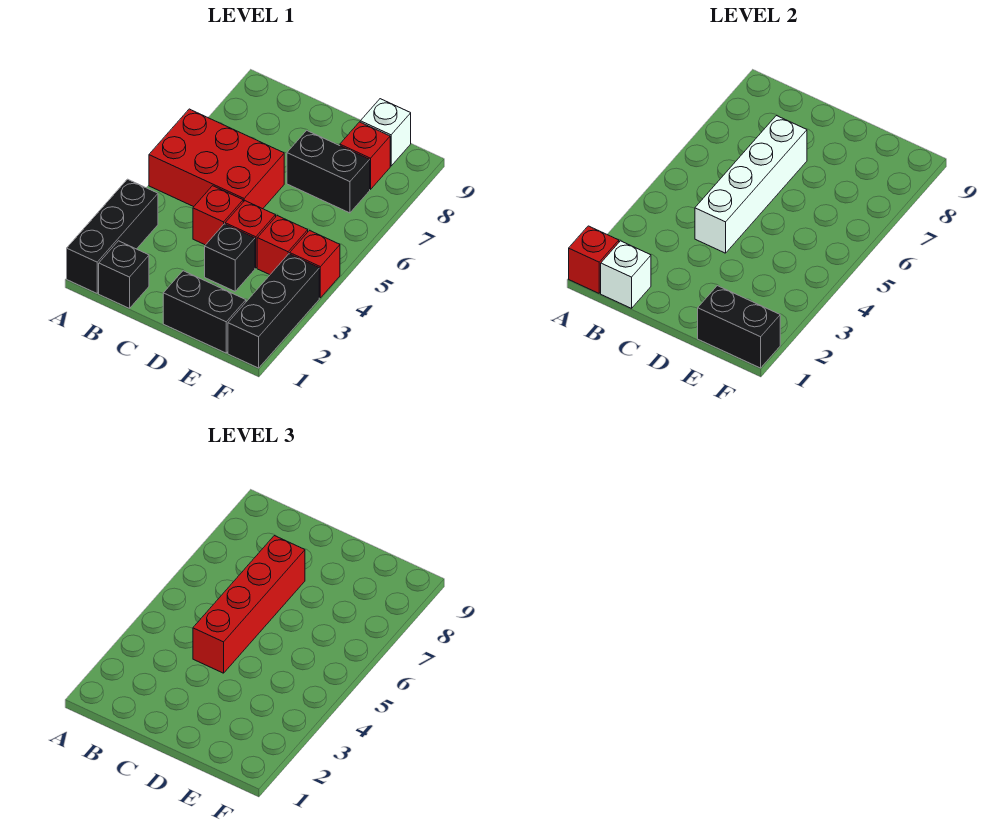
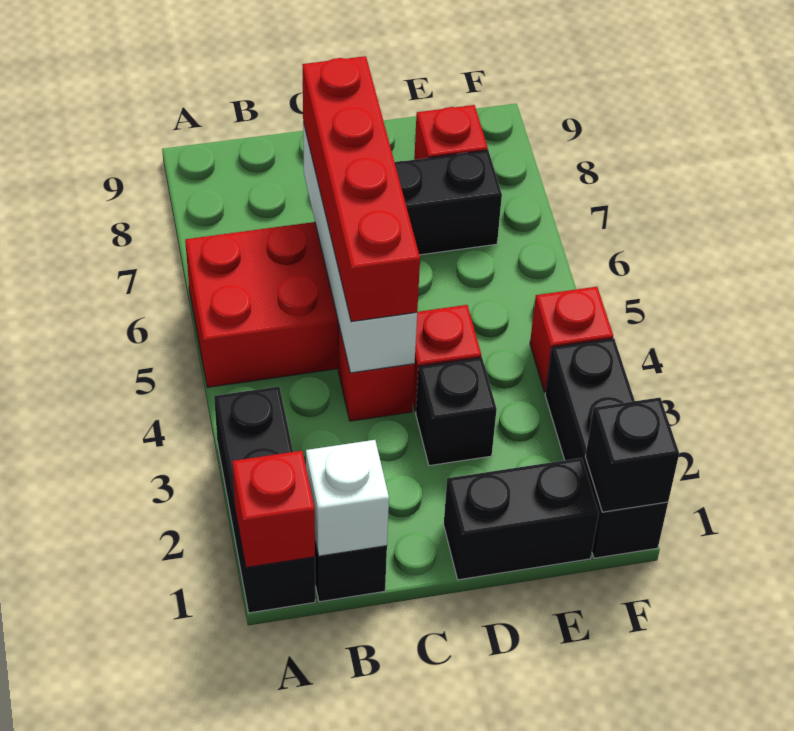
black 1x2 brick [698,286,780,368] -> black 1x1 brick [585,398,679,512]
red 1x1 brick [257,216,308,275] -> none
white 1x1 brick [360,99,411,166] -> none

